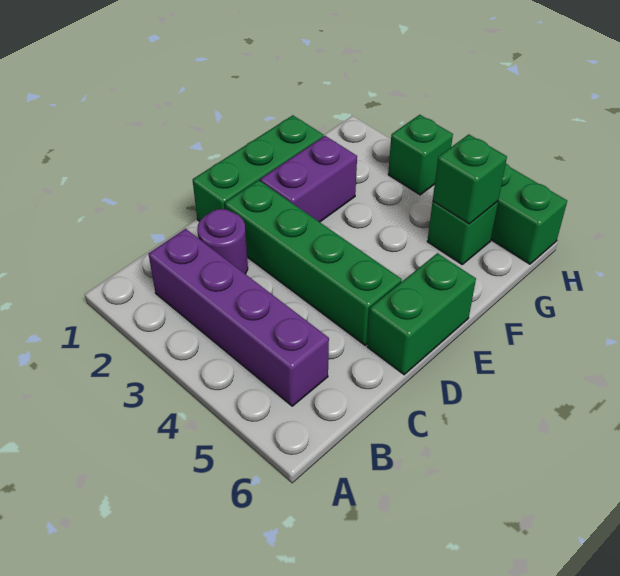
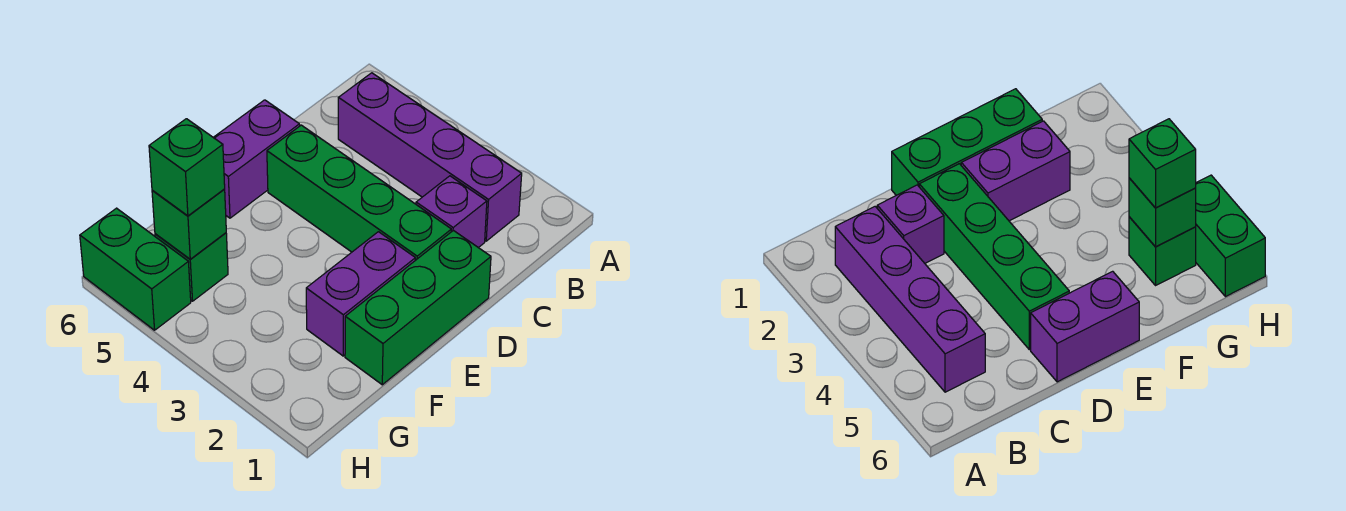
purple 1x1 round brick [197,209,248,274] -> purple 1x1 brick [416,176,487,248]
green 1x2 brick [367,253,476,375] -> purple 1x2 brick [213,100,300,218]
green 1x1 brick [388,115,453,195] -> green 1x1 brick moved to [149,119,225,216]

